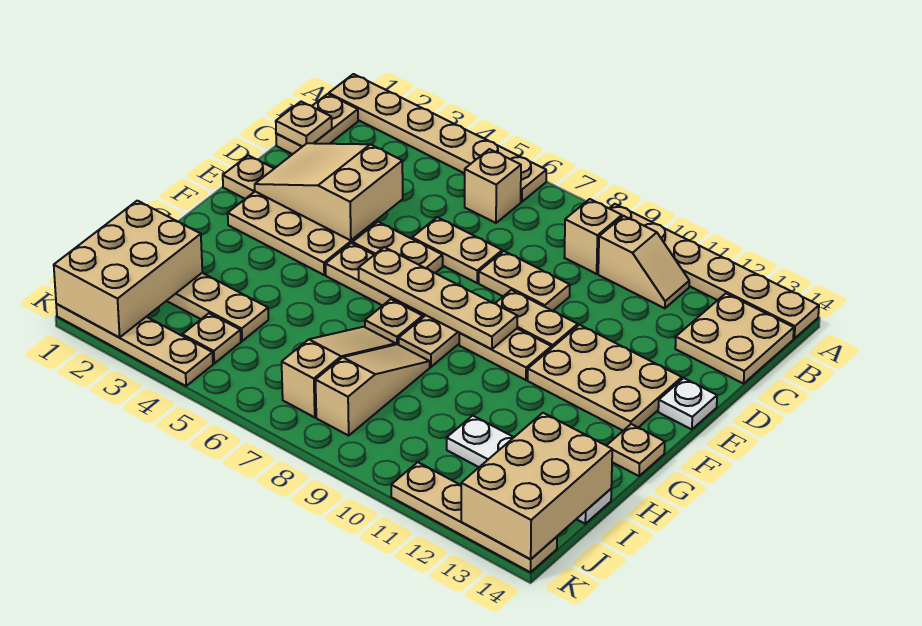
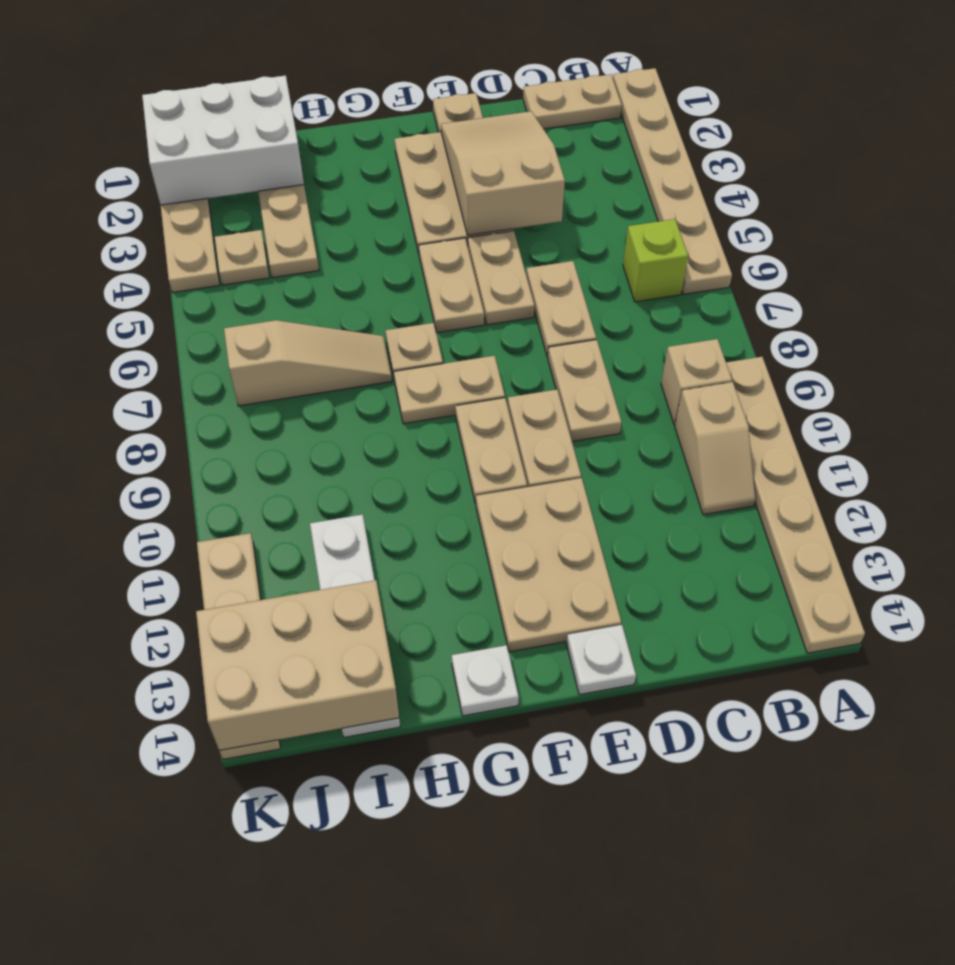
tan 1x1 brick [465,149,521,223] -> lime 1x1 brick [623,219,688,302]
tan 2x2 plate [675,293,794,384] -> none
tan 1x1 plate [276,102,332,147] -> none
tan 1x4 plate [358,247,517,349] -> none
tan 1x1 plate [606,424,665,476] -> white 1x1 plate [452,645,519,716]
tan 1x3 slope [316,344,430,436] -> none
tan 2x3 brick [54,201,202,338] -> white 2x3 brick [142,76,304,205]

